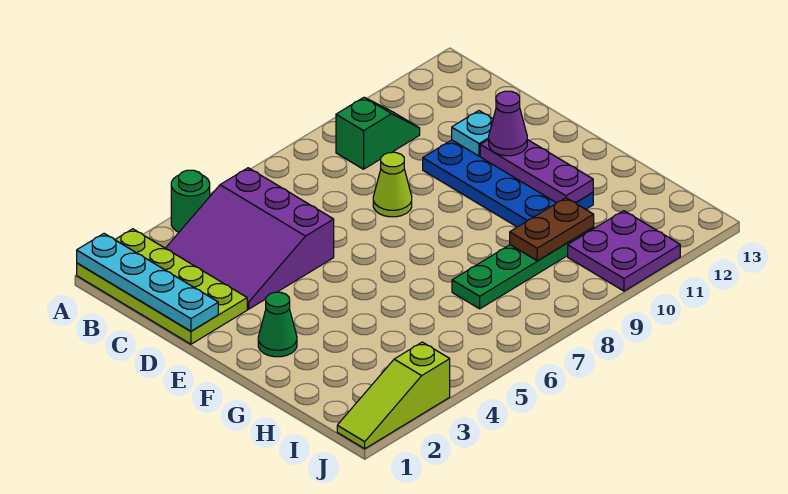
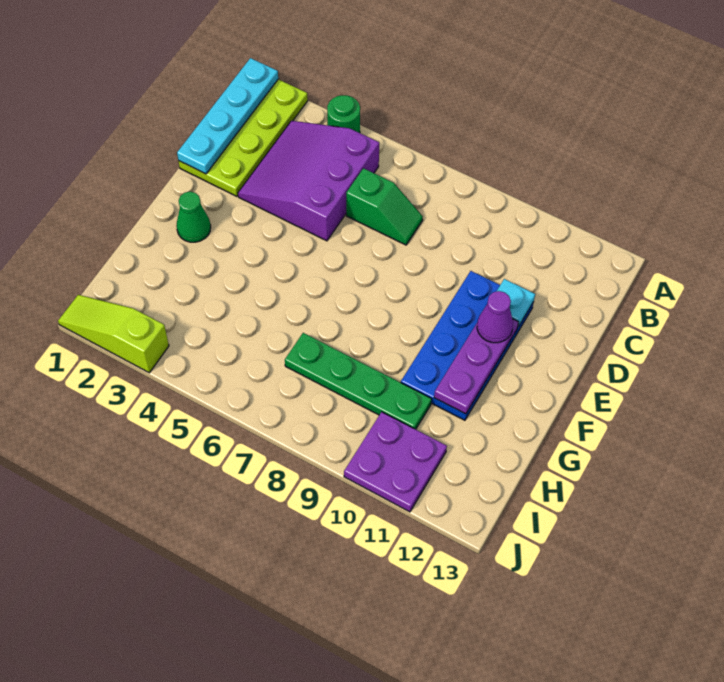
green 1x2 slope [336,97,420,169] -> green 1x2 slope moved to [346,168,423,245]
lime 1x1 cone [373,152,412,217] -> none
brown 1x2 plate [510,198,594,261] -> none

